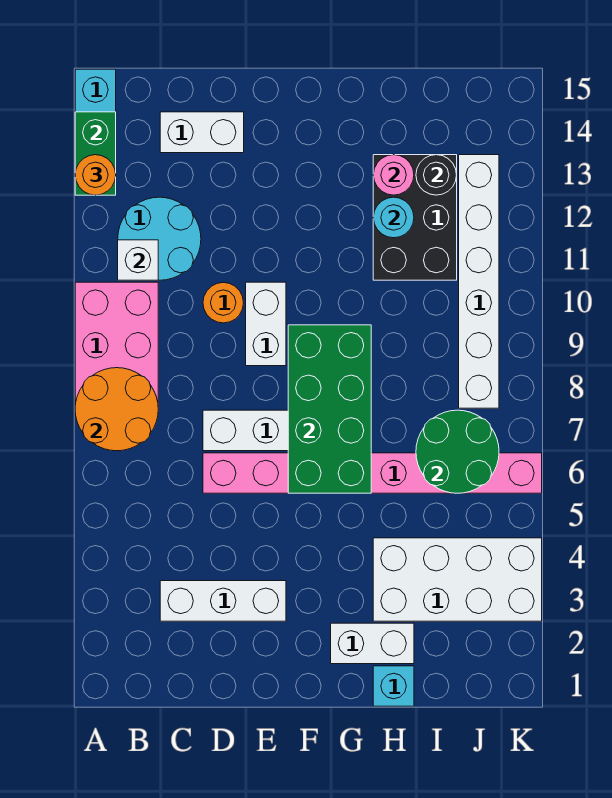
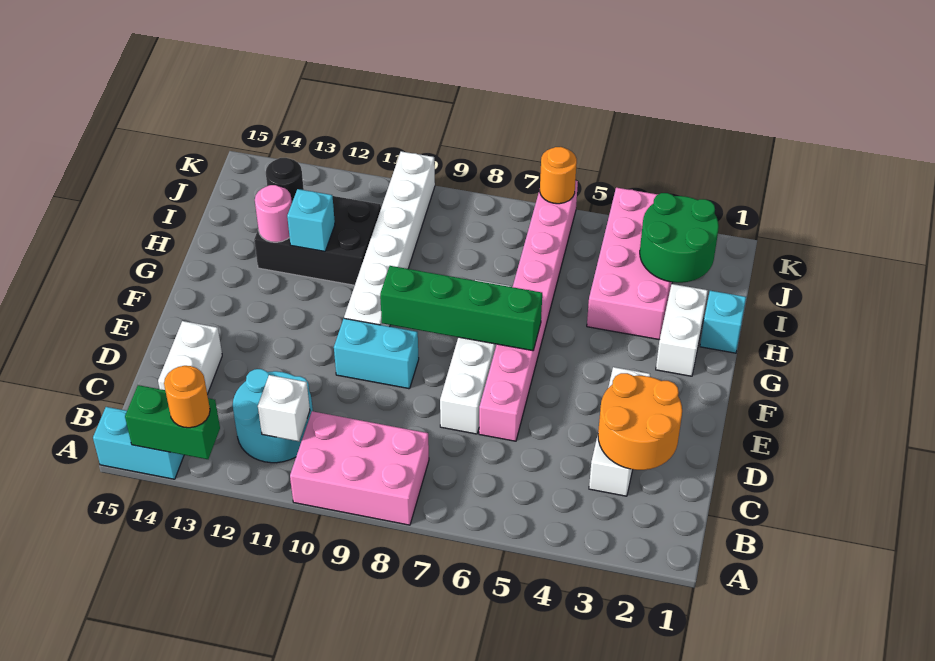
orange 2x2 round brick [75,368,158,451] -> orange 2x2 round brick moved to [598,373,682,470]
orange 1x1 round brick [203,283,244,323] -> orange 1x1 round brick moved to [540,147,577,204]
white 1x2 brick [246,282,286,366] -> cyan 1x2 brick [334,318,419,389]
green 2x4 brick [288,325,371,493] -> green 1x4 brick [380,266,542,351]
white 2x4 brick [373,538,542,621] -> pink 2x4 brick [587,188,672,340]
cyan 1x1 round brick [373,197,414,238] -> cyan 1x1 brick [287,189,335,251]
green 2x2 round brick [416,410,499,493] -> green 2x2 round brick moved to [640,193,719,283]
white 1x6 brick [459,155,499,408] -> white 1x6 brick turned to [344,151,435,327]

